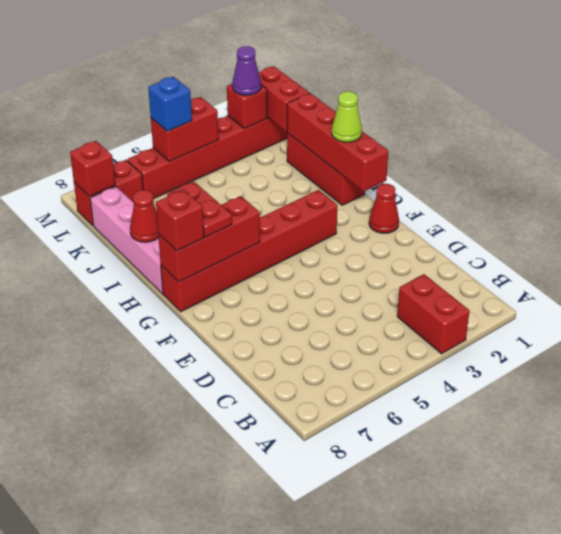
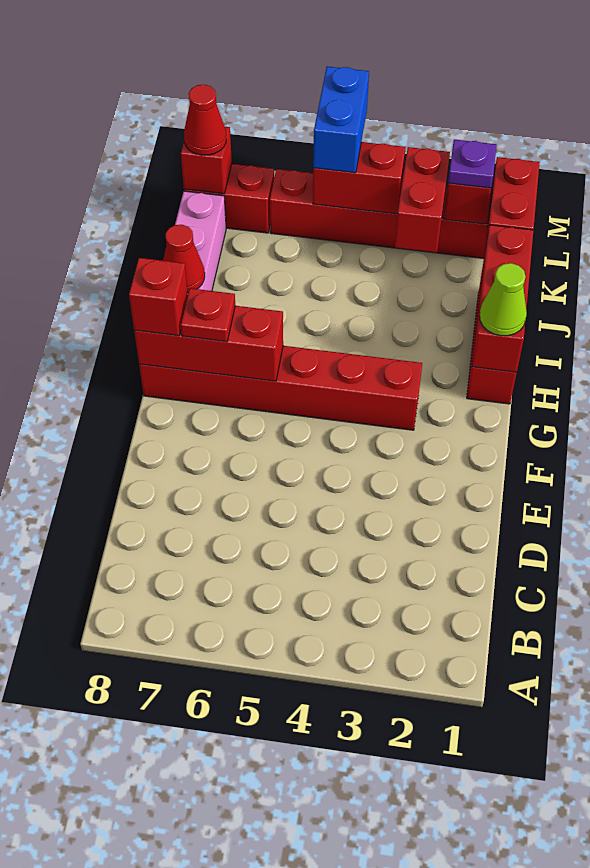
red 1x2 brick [397,274,469,354] -> red 1x2 brick moved to [395,147,450,253]
red 1x1 cone [369,184,399,233] -> red 1x1 cone moved to [184,85,226,155]
red 1x4 brick [287,93,388,192] -> red 1x3 brick [472,225,533,372]
red 1x2 plate [167,181,232,237] -> red 1x1 plate [181,288,235,342]
purple 1x1 cone [232,46,261,95] -> purple 1x1 plate [448,140,497,188]
blue 1x1 brick [148,77,192,131] -> blue 1x2 brick [313,67,369,173]

